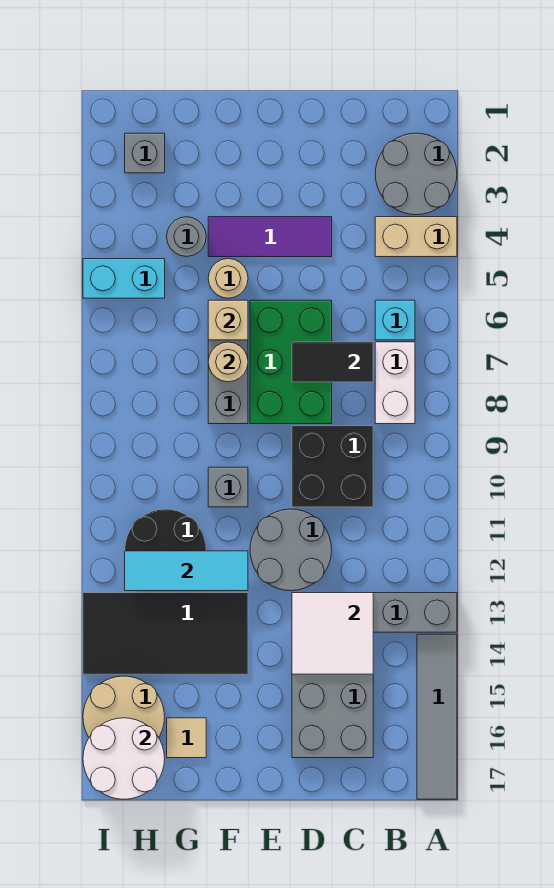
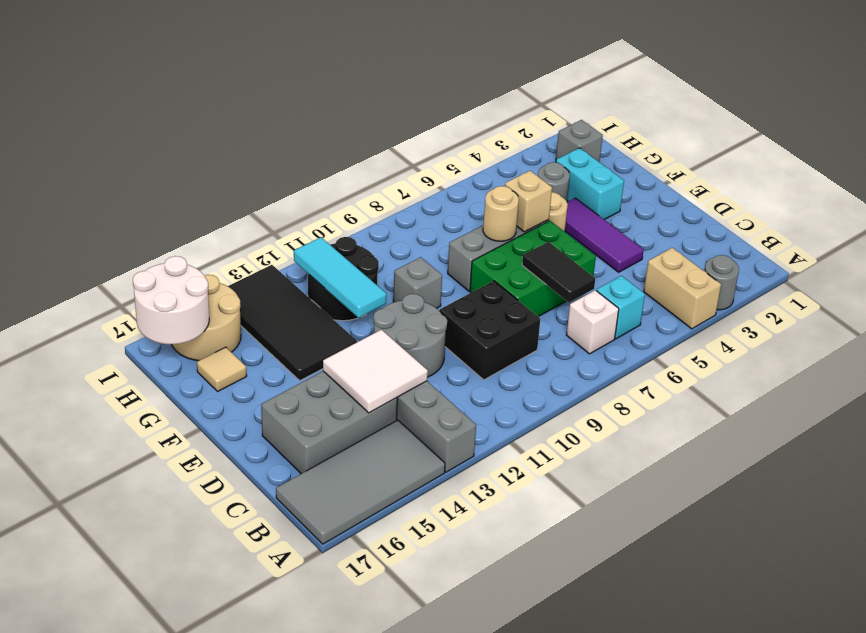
grey 2x2 round brick [375,133,457,215] -> grey 1x1 round brick [704,255,739,310]
grey 1x4 tile [417,634,457,799] -> grey 2x4 tile [276,420,445,544]
white 1x2 brick [375,342,415,424] -> white 1x1 brick [567,290,619,354]
cyan 1x2 brick [83,259,165,298] -> cyan 1x2 brick moved to [556,148,624,220]

